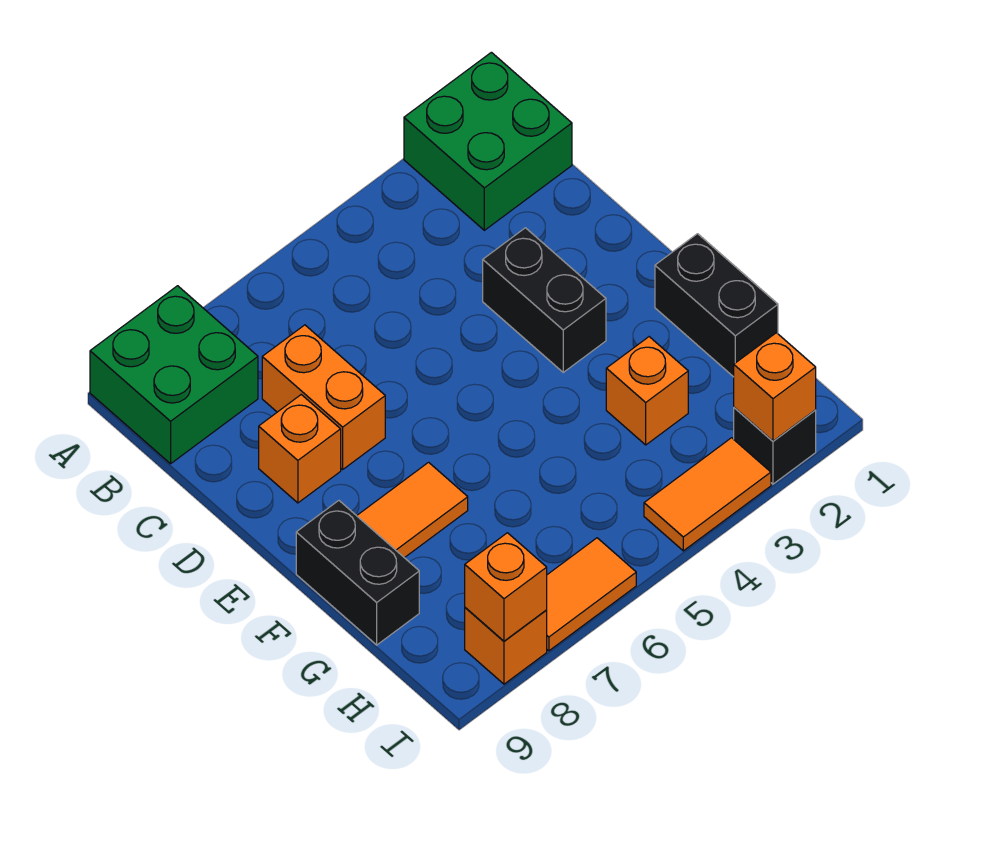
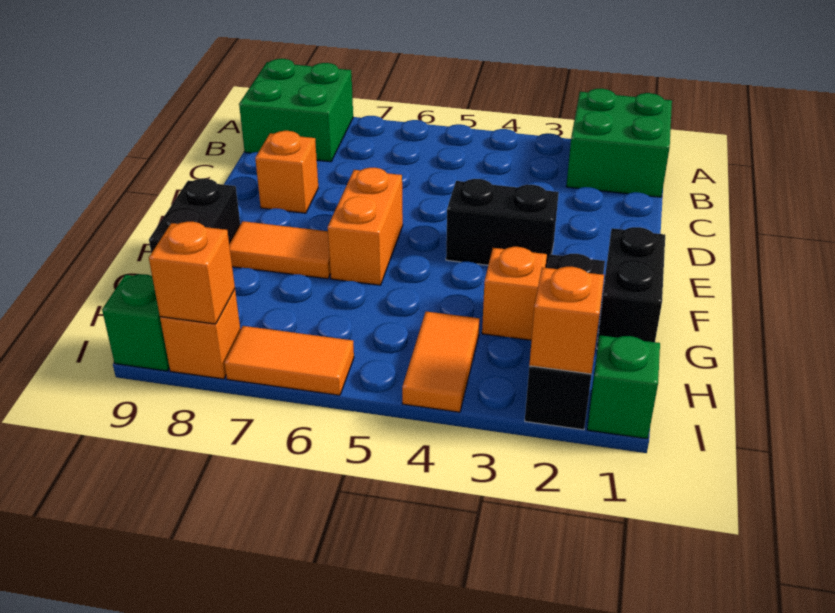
orange 1x2 brick [262,325,385,469] -> orange 1x2 brick moved to [328,168,403,285]
black 1x2 brick [483,228,606,372] -> black 1x2 brick turned to [446,179,559,268]
none -> green 1x1 brick [587,335,660,439]
black 1x1 brick [734,408,816,484] -> black 1x3 brick [525,254,605,430]
orange 1x2 tile [644,438,771,551] -> orange 1x2 tile turned to [402,312,480,412]
none -> green 1x1 brick [102,274,169,371]

